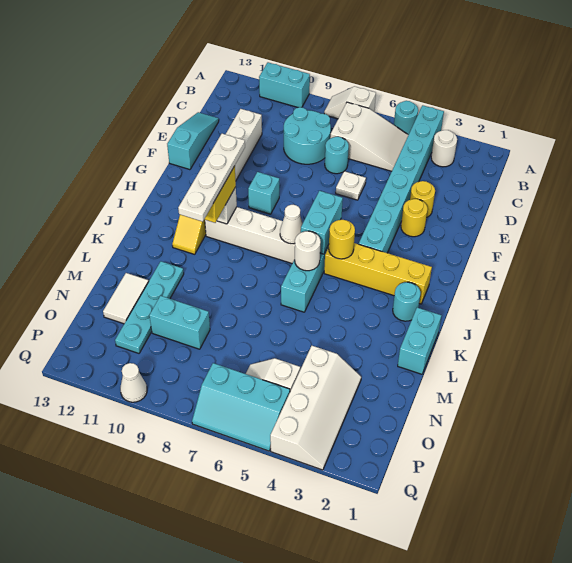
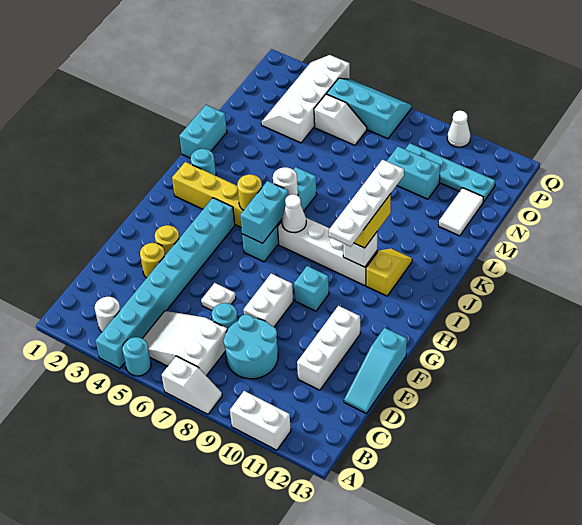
cyan 1x2 brick [259,62,310,107] -> white 1x2 brick [230,391,291,450]
none -> white 1x2 brick [243,274,293,327]
cyan 1x4 plate [115,261,184,353] -> cyan 1x4 plate turned to [405,143,495,202]

